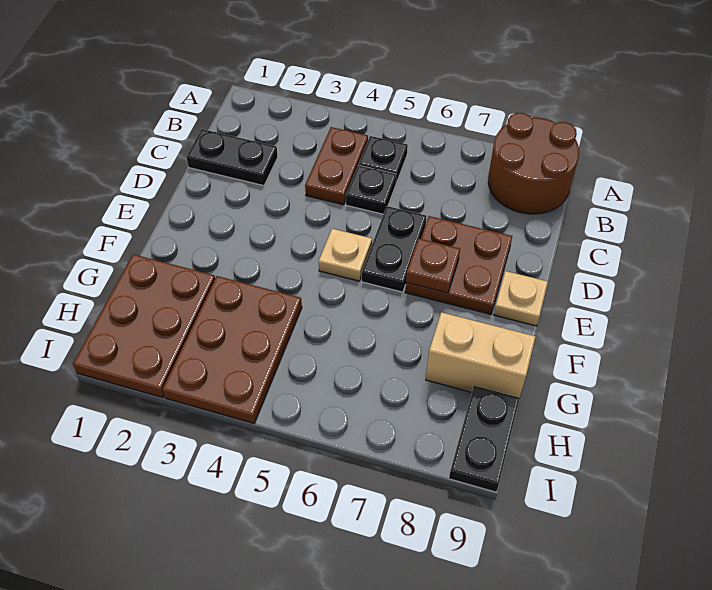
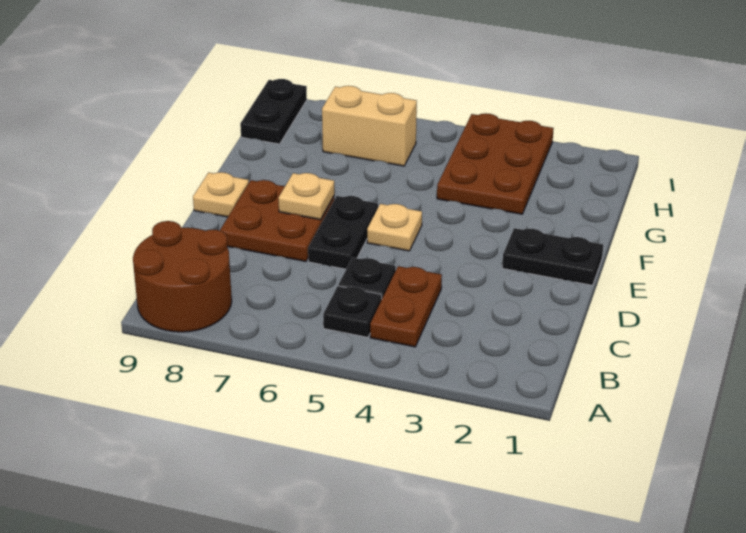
black 1x2 plate [186,129,278,186] -> black 1x2 plate moved to [502,228,603,285]
brown 1x1 plate [406,238,460,293] -> tan 1x1 plate [279,173,334,220]
brown 2x3 plate [73,254,215,398] -> none
tan 1x2 brick [426,312,536,398] -> tan 1x2 brick moved to [322,86,417,166]

